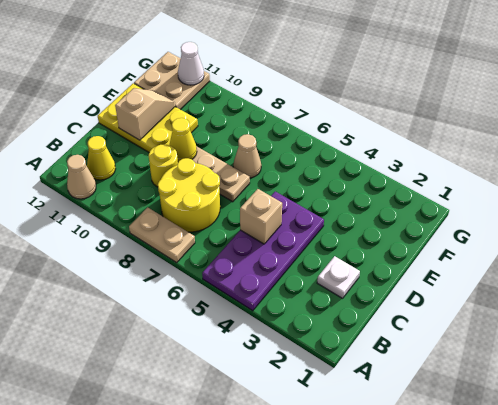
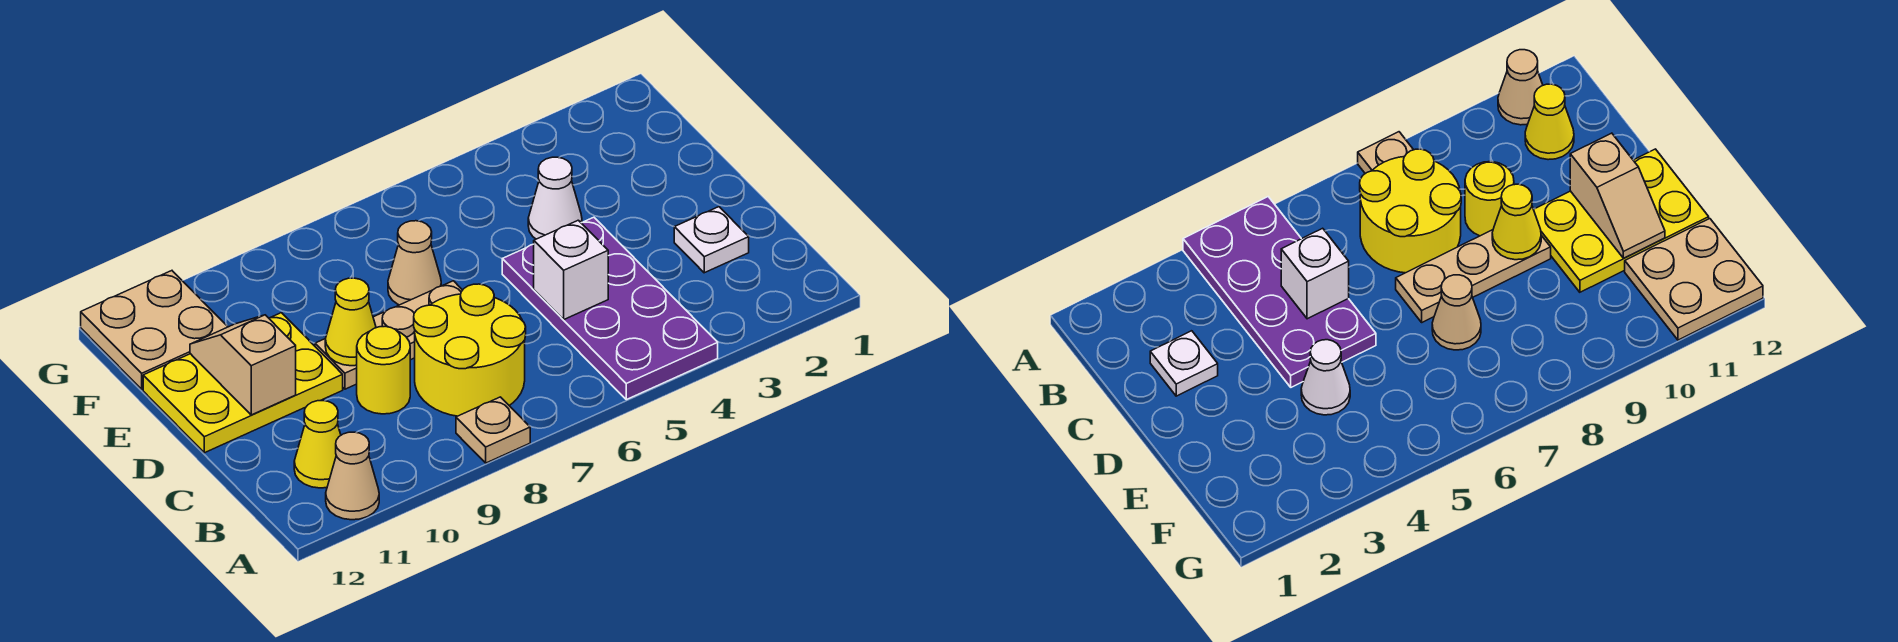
tan 1x2 plate [129,207,195,262] -> tan 1x1 plate [456,397,530,463]
tan 1x1 brick [240,189,282,244] -> white 1x1 brick [534,220,608,319]
white 1x1 cone [178,42,204,85] -> white 1x1 cone moved to [528,157,582,239]

